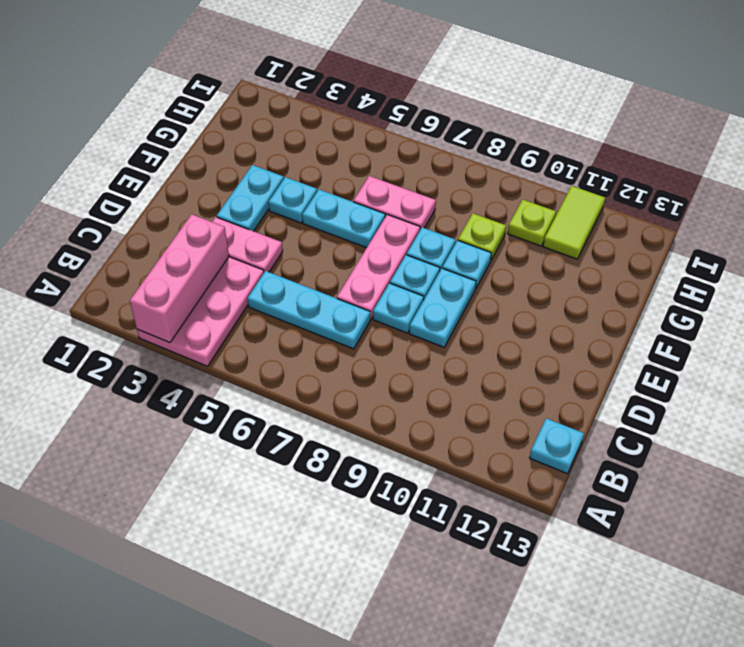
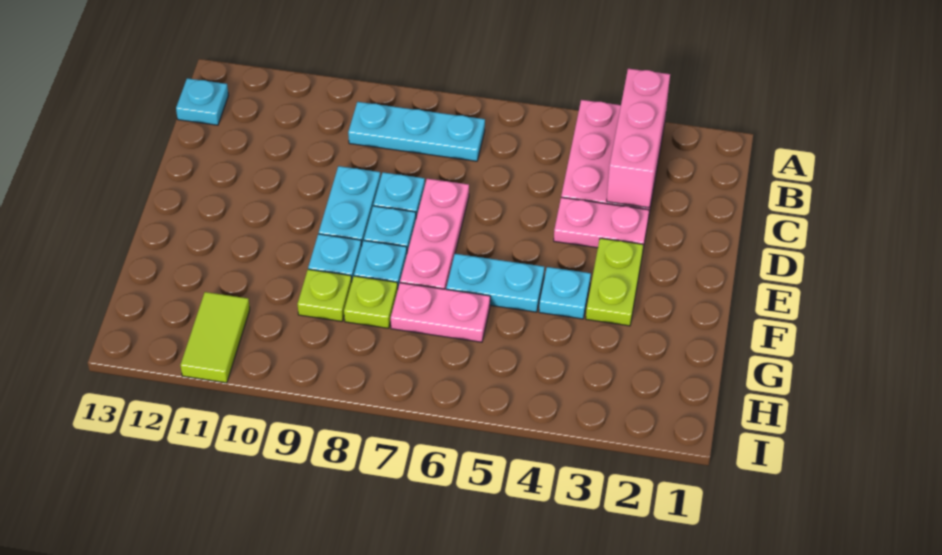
cyan 1x3 plate [247,271,370,349] -> cyan 1x3 plate moved to [348,102,485,161]
cyan 1x2 plate [217,165,284,231] -> lime 1x2 plate [586,238,643,326]
lime 1x1 plate [508,199,556,246] -> lime 1x1 plate moved to [344,276,398,328]

